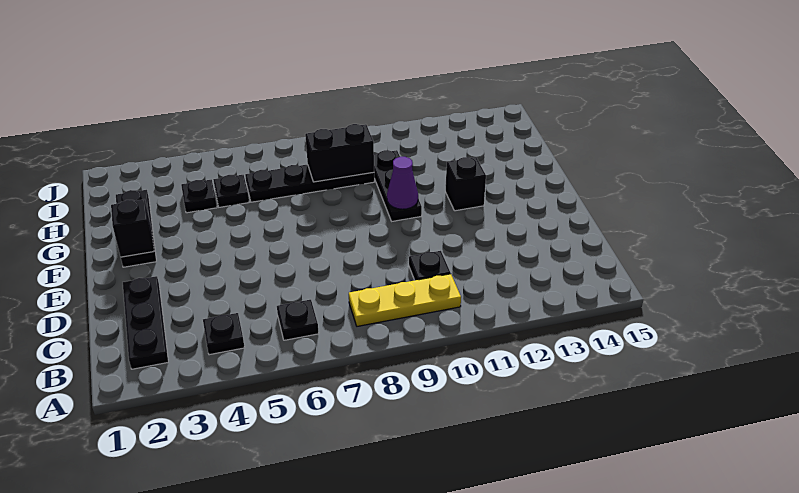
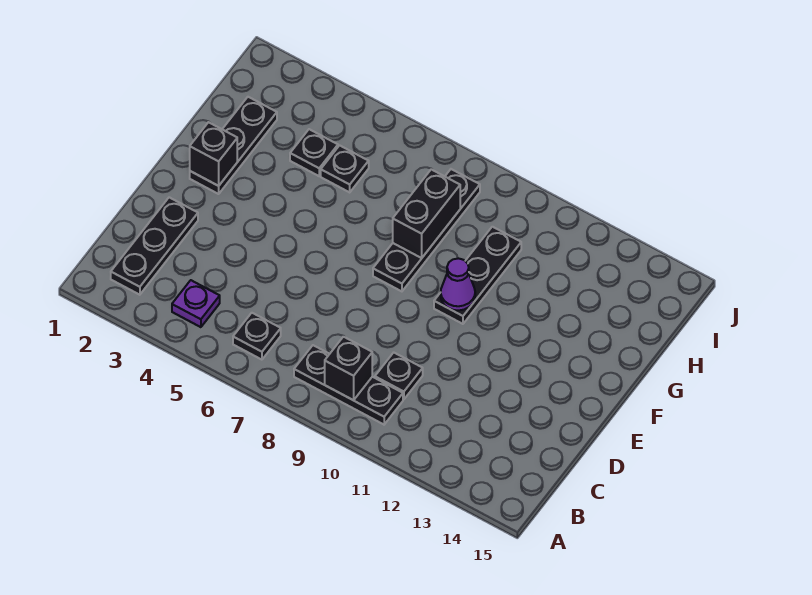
black 1x1 plate [203,313,245,355] -> purple 1x1 plate [172,280,220,327]
yellow 1x3 plate [349,274,461,326] -> black 1x3 plate [294,345,403,424]
black 1x1 brick [446,157,486,211] -> black 1x1 brick moved to [325,337,372,400]
black 1x4 plate [245,164,374,202] -> black 1x4 plate turned to [373,169,480,291]
black 1x2 brick [305,124,374,182] -> black 1x2 brick turned to [393,169,460,258]

